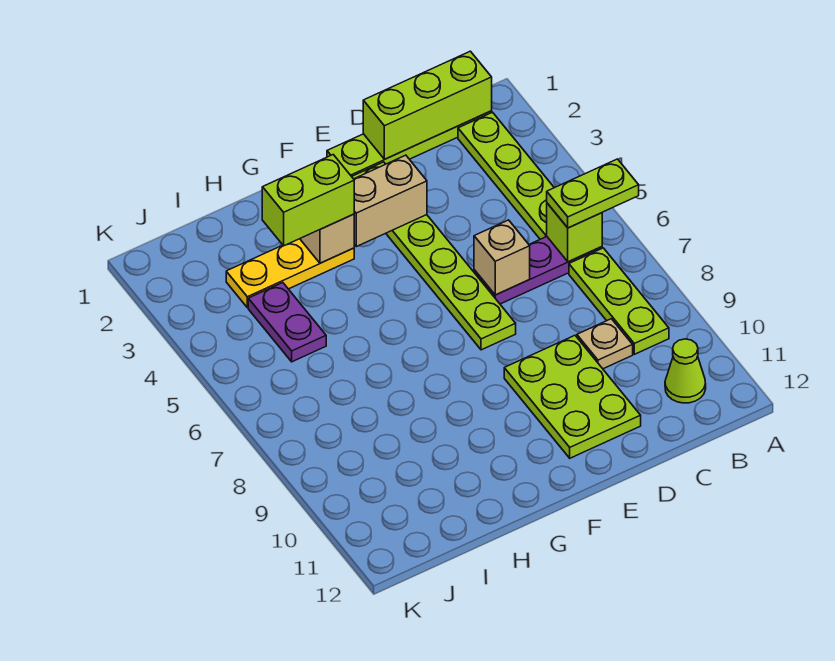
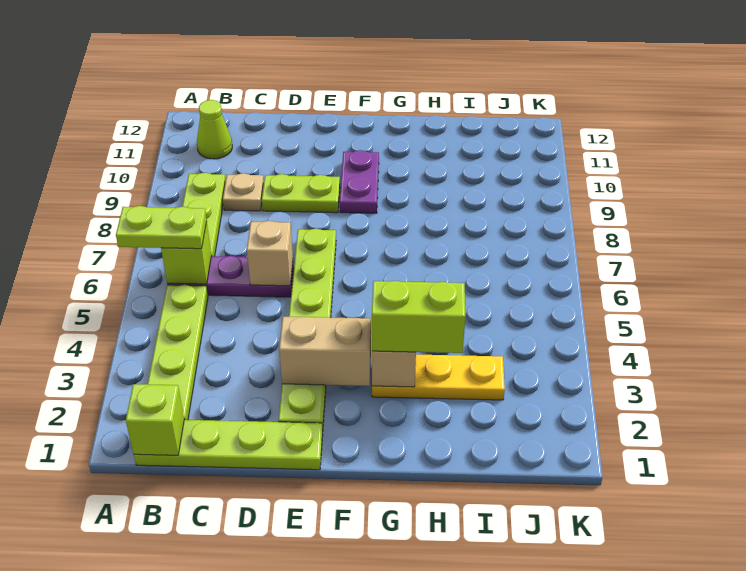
lime 1x3 brick [363,51,492,159] -> lime 1x1 brick [126,384,184,455]
lime 2x3 plate [504,335,641,458] -> lime 1x2 plate [262,174,340,213]
purple 1x2 plate [248,283,326,362] -> purple 1x2 plate moved to [340,150,379,213]

